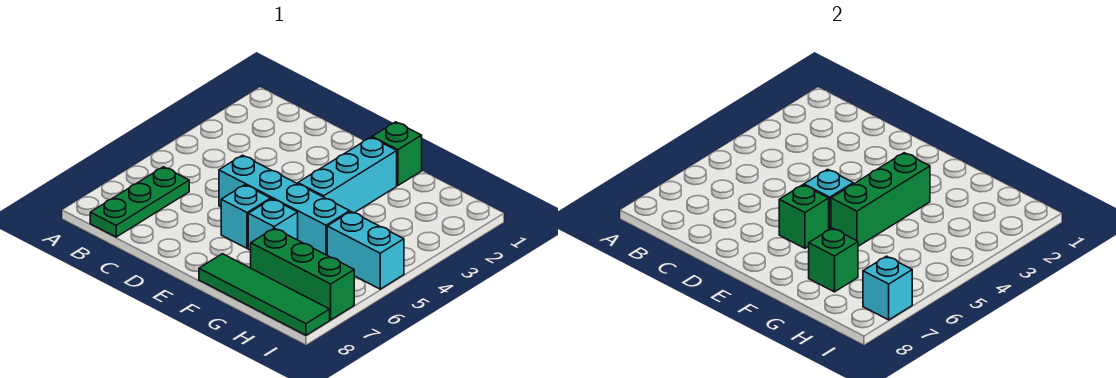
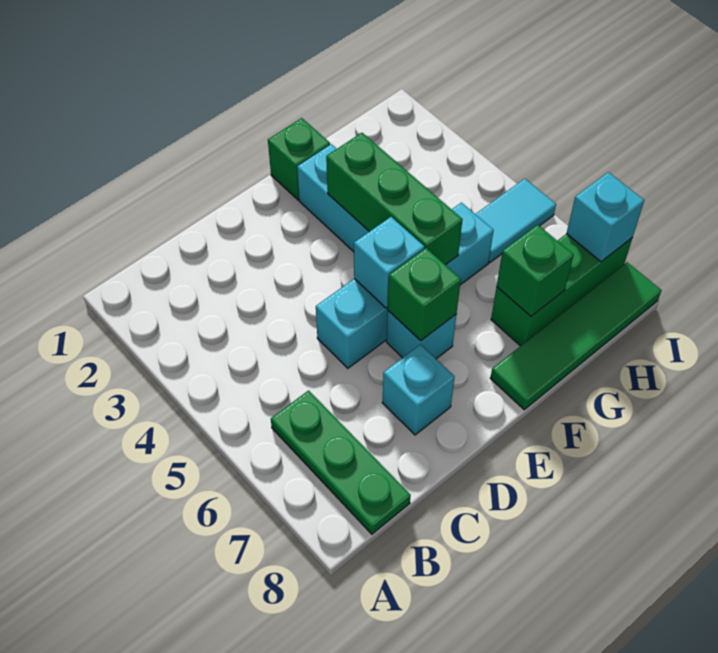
cyan 1x1 brick [248,199,298,250] -> cyan 1x1 brick moved to [382,344,455,435]
cyan 1x2 brick [327,212,404,289] -> cyan 1x2 tile [476,179,556,262]

